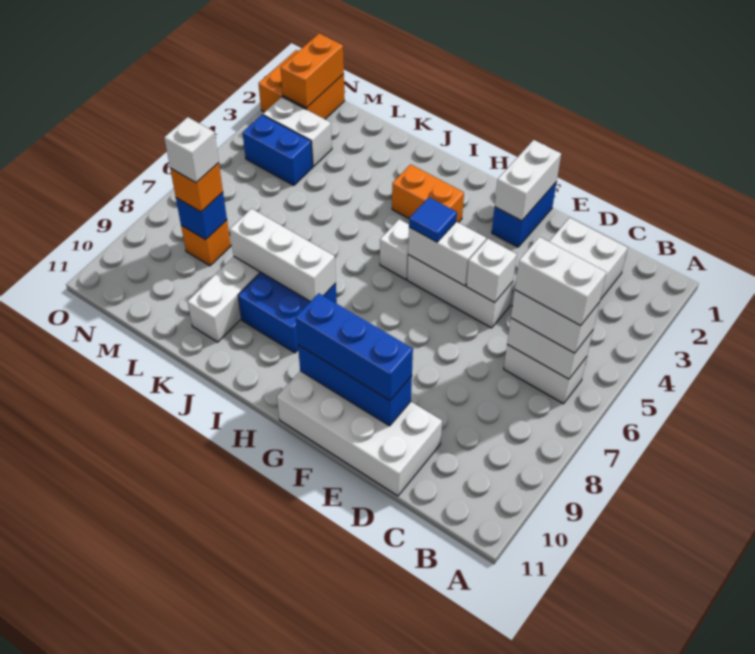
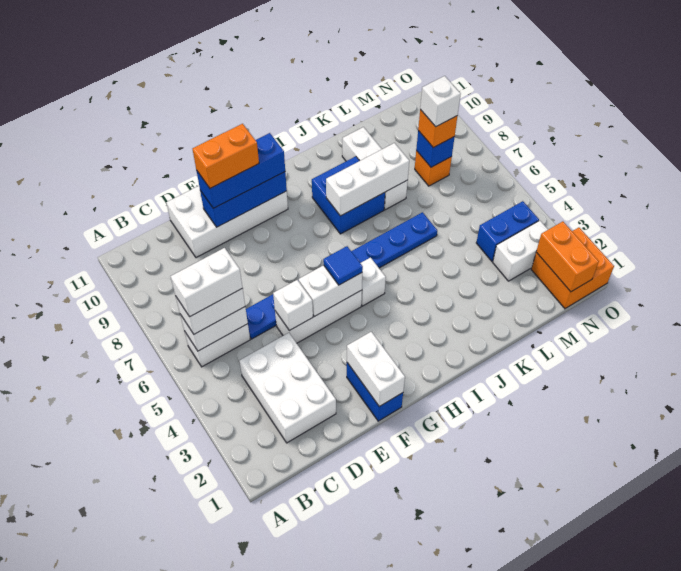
none -> blue 1x8 plate [246,212,437,339]
orange 1x2 brick [392,164,464,223] -> orange 1x2 brick moved to [193,124,259,188]

